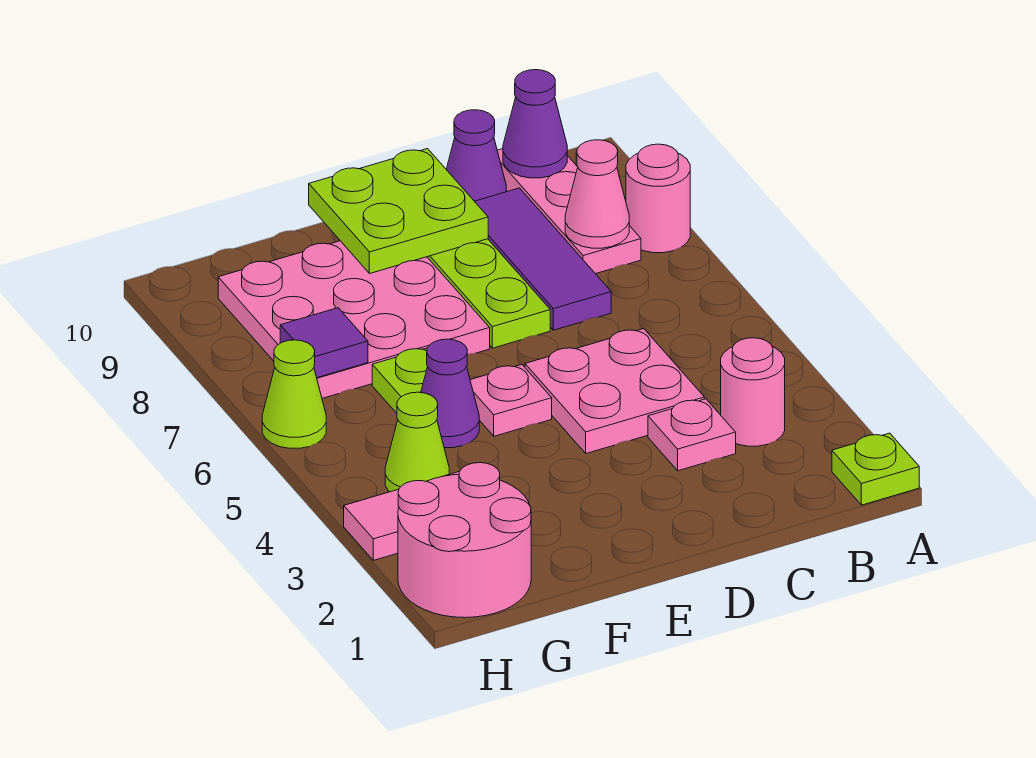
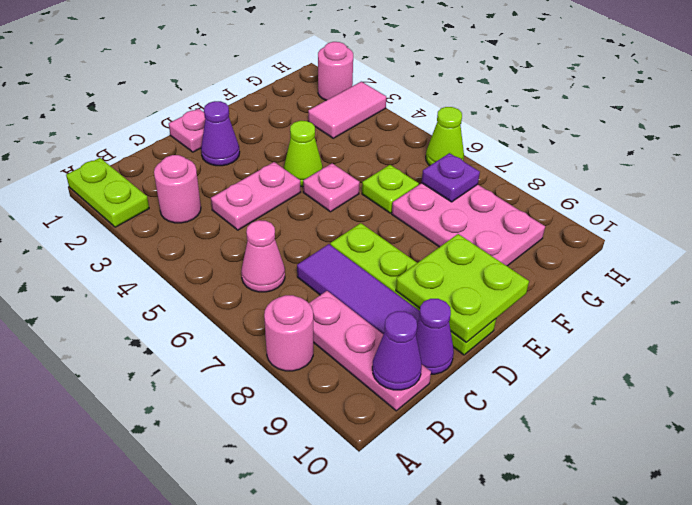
lime 1x1 plate [832,433,919,505] -> lime 1x2 plate [66,158,149,227]
pink 1x1 cone [565,140,629,248] -> pink 1x1 cone moved to [241,220,285,292]
pink 1x1 plate [648,399,736,471] -> pink 1x1 plate moved to [169,108,205,152]
pink 2x2 plate [525,329,704,453] -> pink 1x2 plate [211,162,301,230]
pink 3x3 plate [218,241,490,398] -> pink 2x3 plate [392,183,545,266]
purple 1x1 cone [421,339,479,448] -> purple 1x1 cone moved to [201,101,240,166]
pink 2x2 round brick [398,463,531,618] -> pink 1x1 round brick [318,42,353,100]
lime 1x1 cone [385,392,449,492] -> lime 1x1 cone moved to [284,121,322,186]
purple 1x1 tile [280,308,368,378] -> purple 1x1 plate [422,153,480,202]

